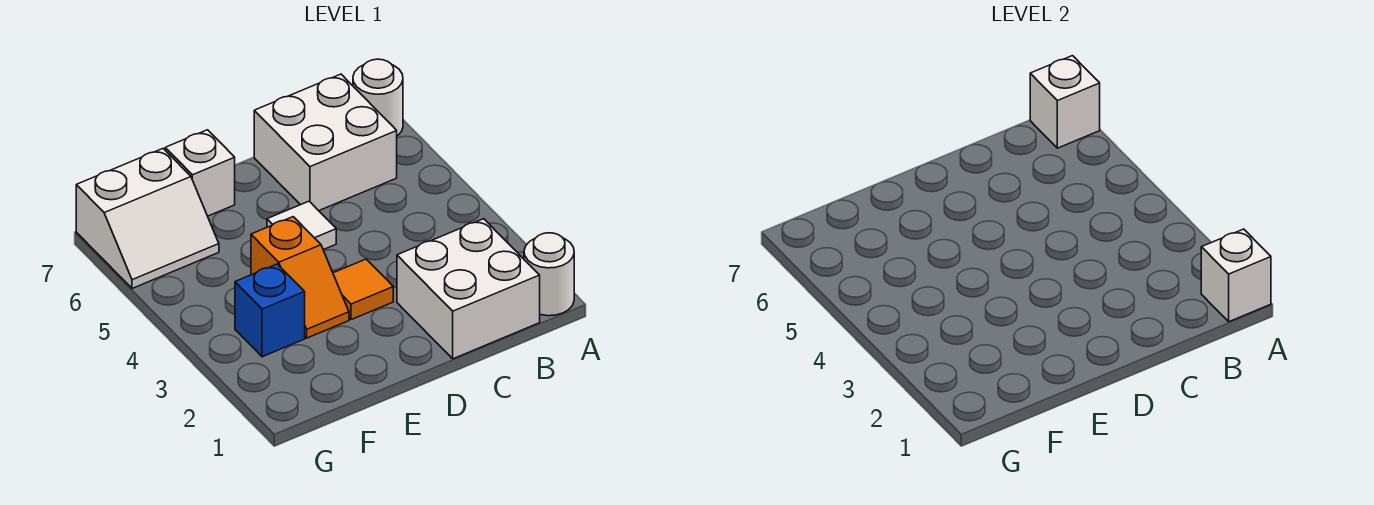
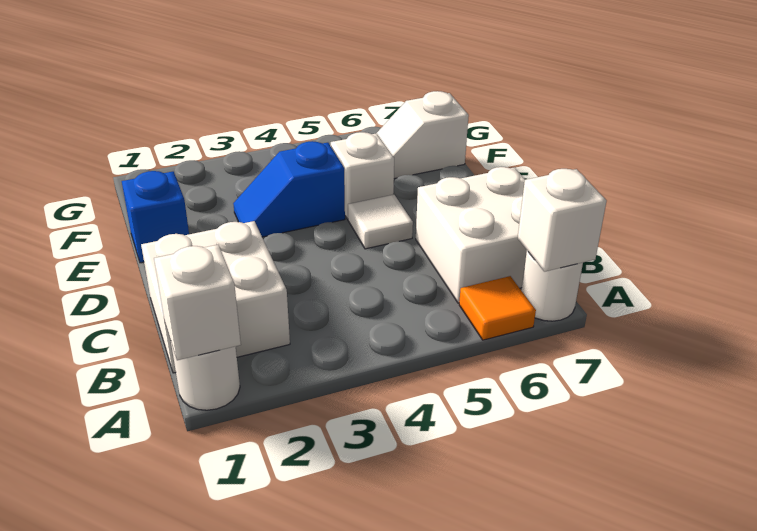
orange 1x1 tile [333,259,393,320] -> orange 1x1 tile moved to [459,276,536,340]
orange 1x2 slope [251,217,349,338] -> blue 1x2 slope [233,141,345,237]
white 1x1 brick [165,130,235,216] -> white 1x1 brick moved to [331,132,394,219]
blue 1x1 brick [235,264,305,357] -> blue 1x1 brick moved to [122,171,189,263]
white 2x2 slope [76,149,219,288] -> white 1x2 slope [377,91,469,179]

